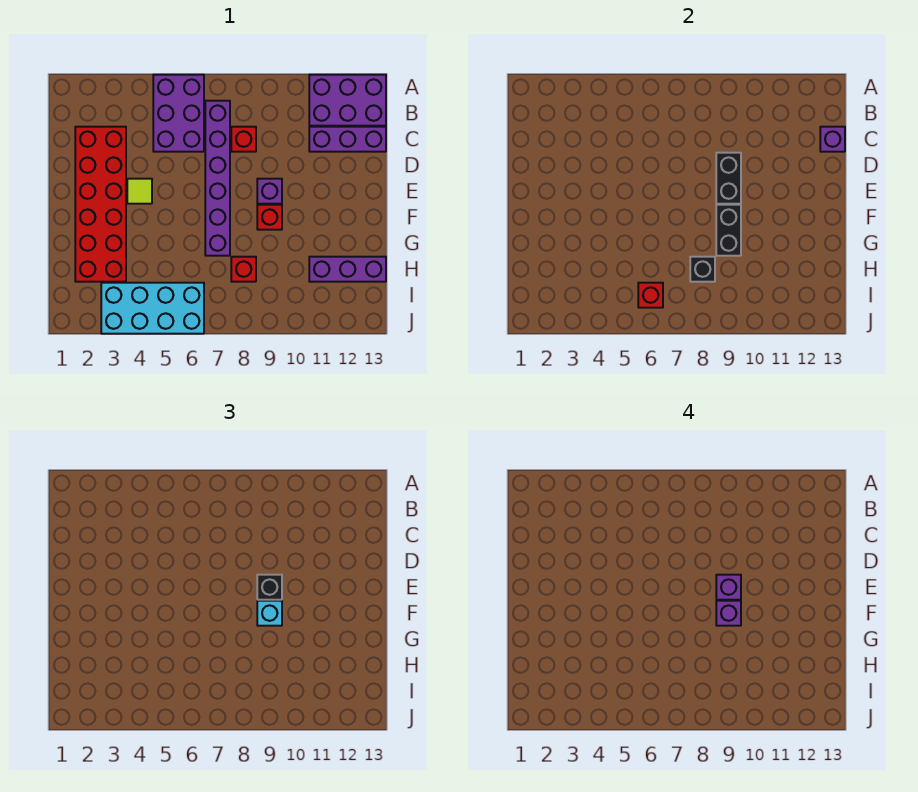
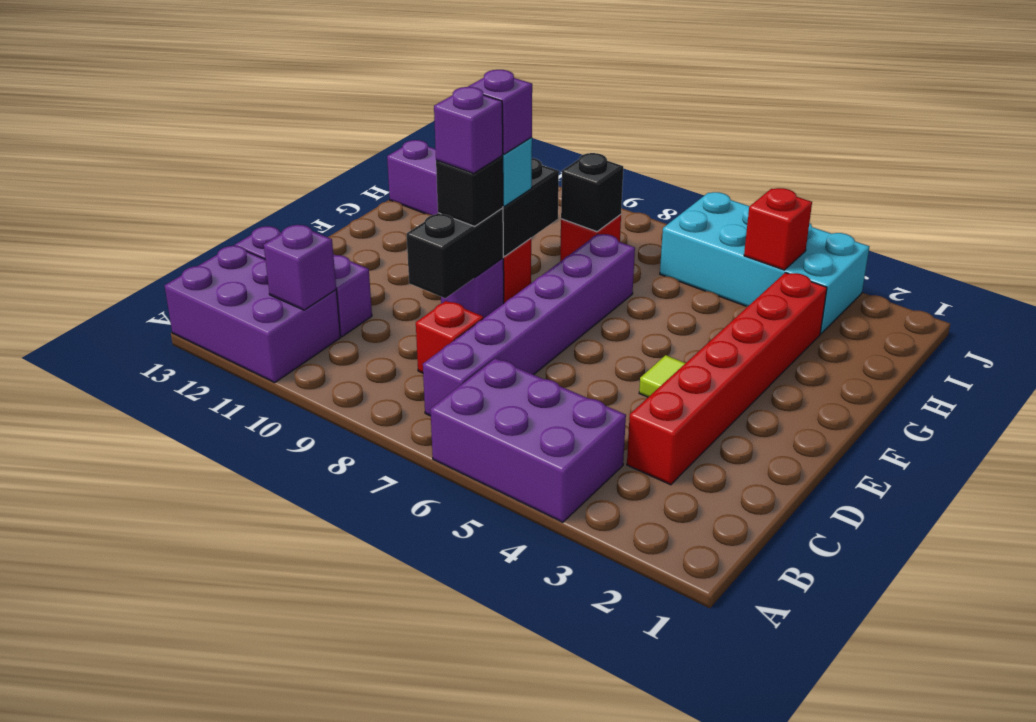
purple 2x3 brick [153,75,204,152] -> purple 2x3 brick turned to [430,358,626,522]
red 2x6 brick [75,127,126,282] -> red 1x6 brick [627,273,827,485]
purple 1x1 brick [820,127,845,152] -> purple 1x1 brick moved to [264,225,336,310]
red 1x1 brick [638,283,663,308] -> red 1x1 brick moved to [744,188,812,270]

